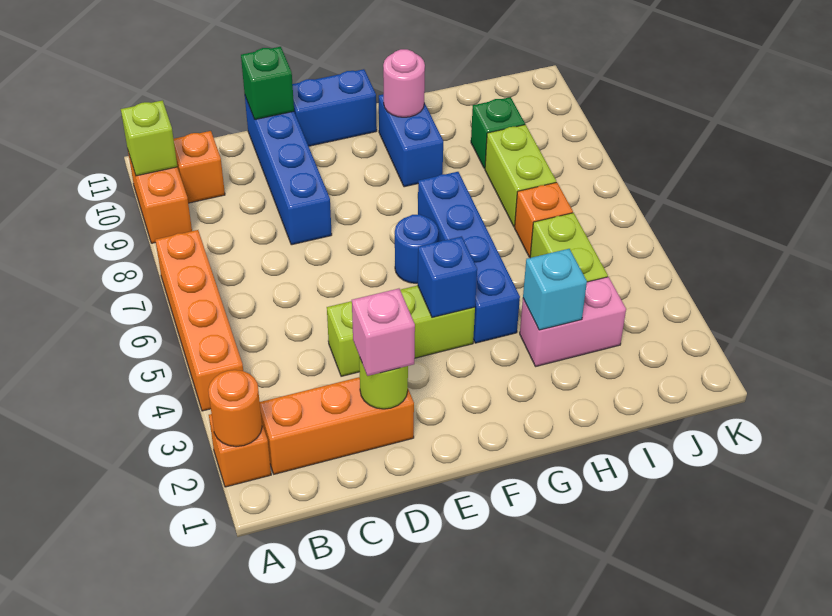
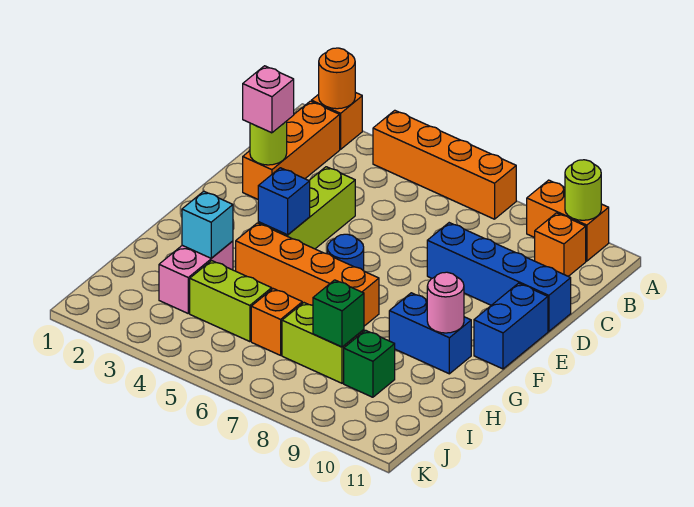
lime 1x1 brick [121,100,177,176] -> lime 1x1 round brick [565,160,601,220]
green 1x1 brick [241,47,294,120] -> green 1x1 brick moved to [313,280,364,347]
blue 1x4 brick [418,172,520,343] -> orange 1x4 brick [236,223,379,326]

